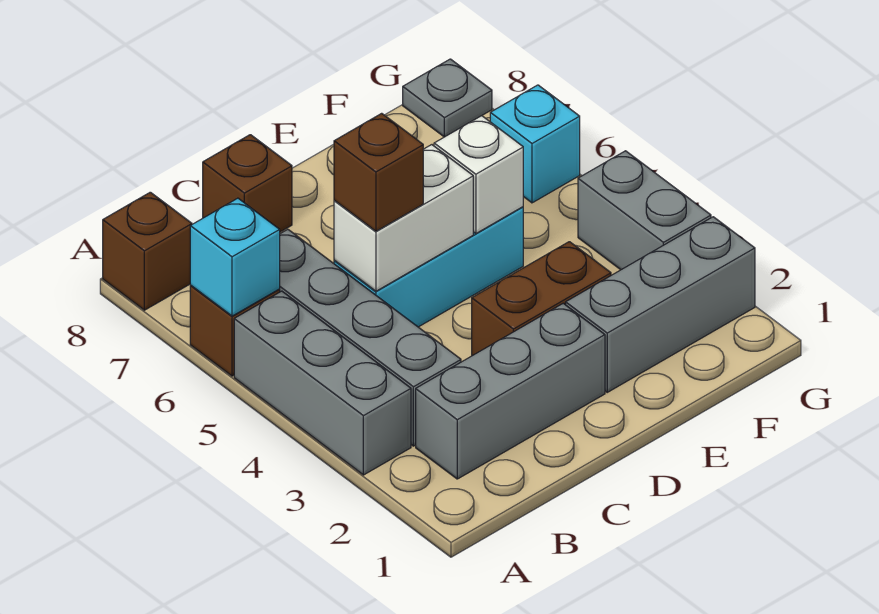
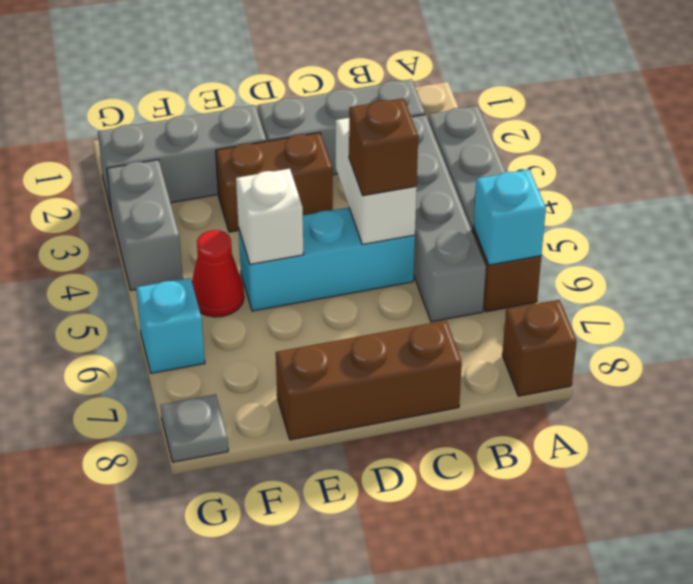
white 1x2 brick [334,145,473,291] -> white 1x2 brick turned to [336,118,417,244]
brown 1x1 brick [203,135,292,232] -> brown 1x3 brick [276,321,462,440]
none -> red 1x1 cone [192,230,244,317]

